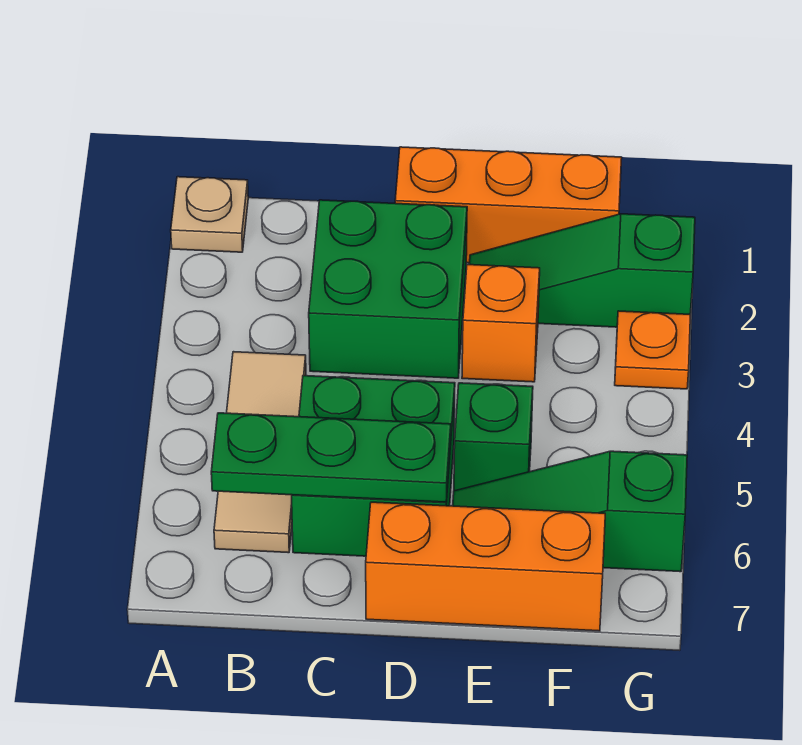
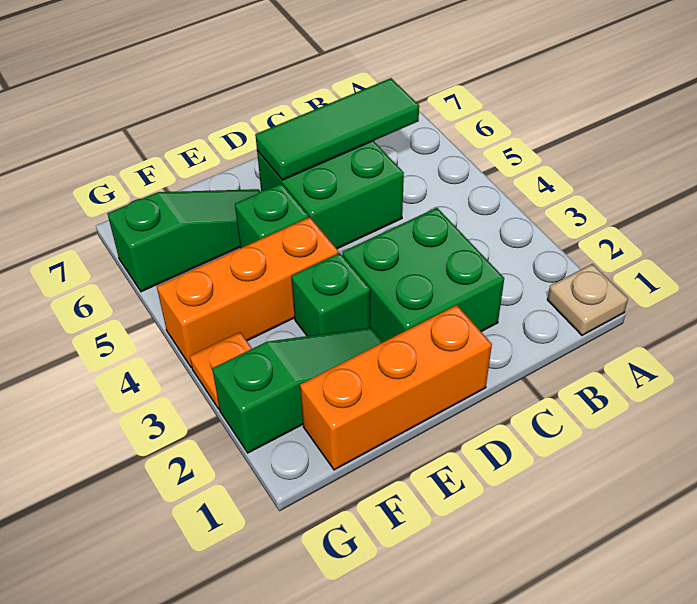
tan 1x3 tile [214,352,306,553] -> none
green 1x3 plate [211,413,451,502] -> green 1x3 tile [255,78,419,180]
orange 1x3 brick [366,502,605,631] -> orange 1x3 brick moved to [157,217,339,368]
orange 1x1 brick [462,265,540,382] -> green 1x1 brick [291,253,370,336]

